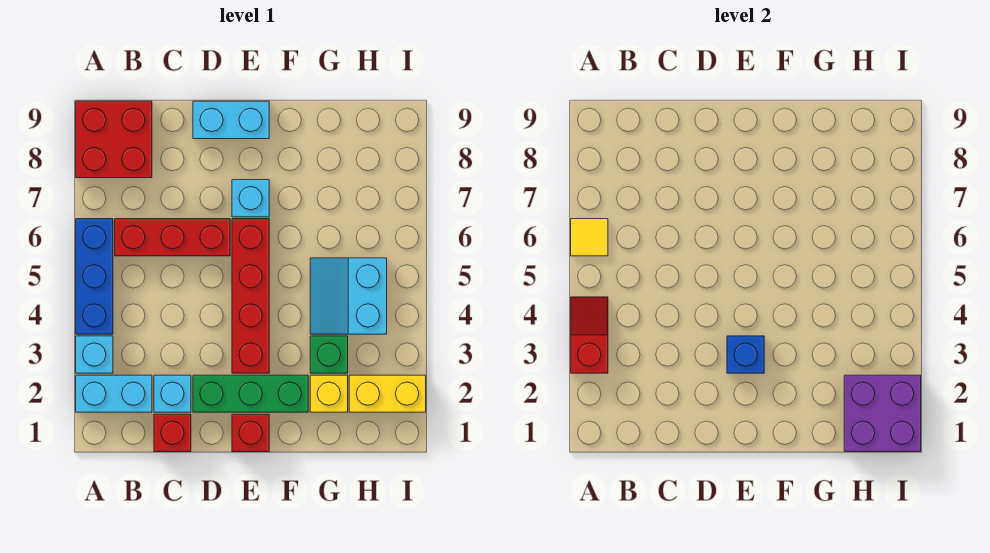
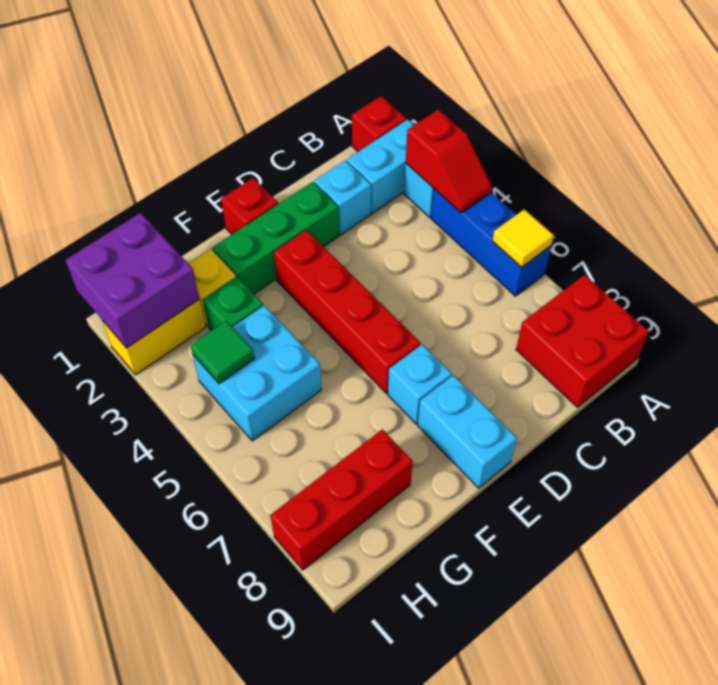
red 1x3 brick [115,219,230,256] -> red 1x3 brick moved to [270,429,413,570]
red 1x1 brick [154,414,191,452] -> red 1x1 brick moved to [352,96,406,152]
cyan 1x2 brick [193,101,269,139] -> cyan 1x2 brick turned to [418,375,517,488]
blue 1x1 brick [727,336,764,373] -> none
cyan 2x2 slope [310,258,387,334] -> cyan 2x2 brick [193,306,322,441]
none -> green 1x1 tile [191,321,255,384]

